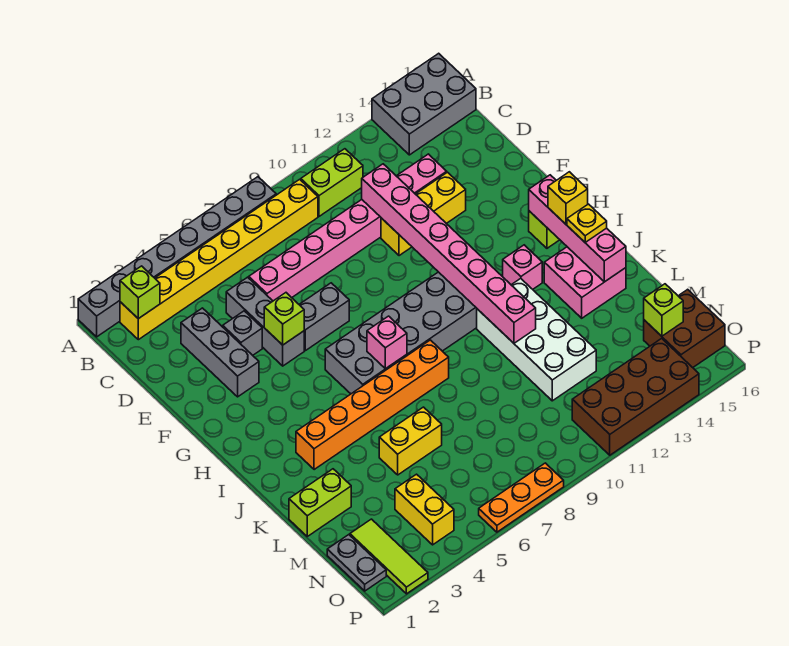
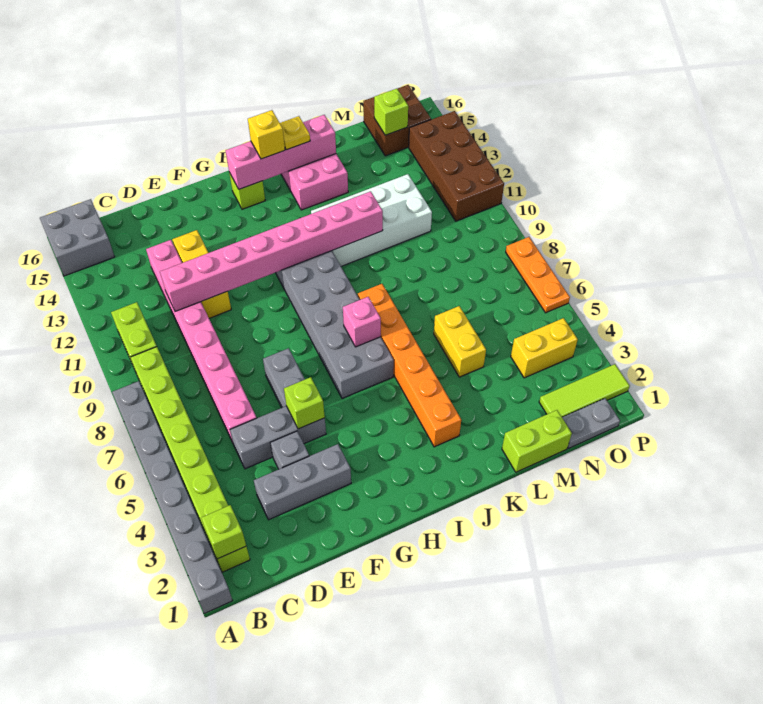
grey 2x3 brick [372,53,476,155] -> grey 2x2 brick [40,199,115,276]
yellow 1x8 brick [120,179,318,340] -> lime 1x8 brick [130,347,250,572]
pink 1x1 brick [503,245,542,289] -> none
lime 1x2 brick [289,469,351,536] -> lime 1x2 brick turned to [502,410,572,472]

